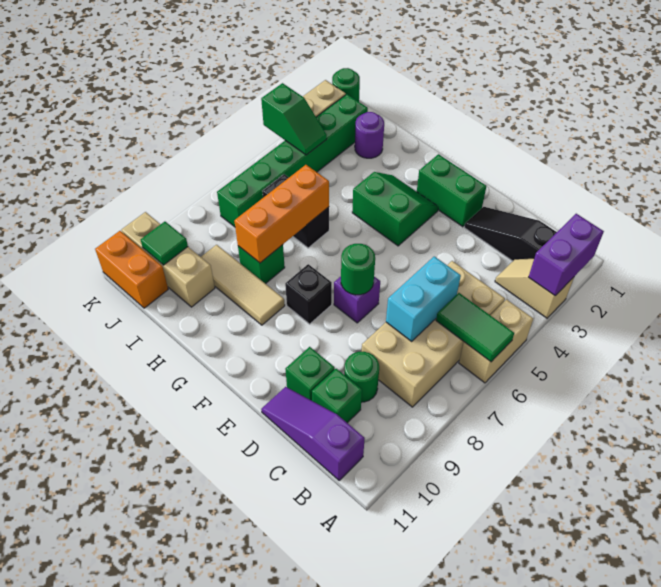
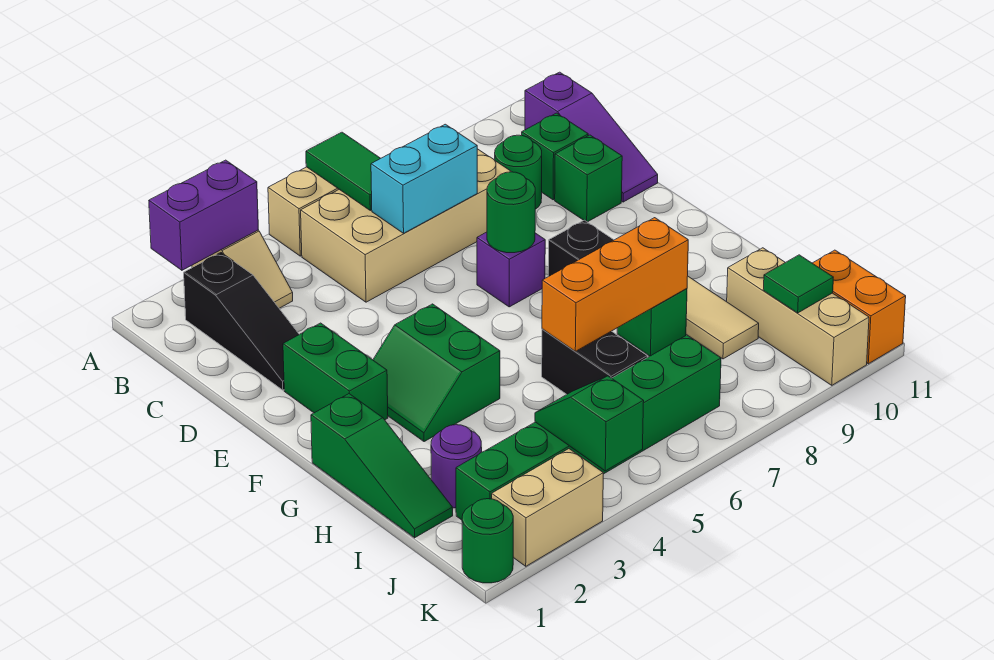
none -> green 1x3 slope [311,394,453,538]

